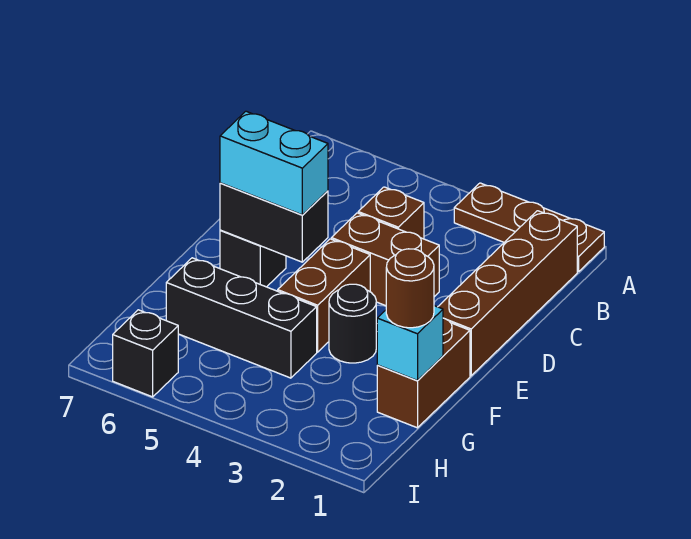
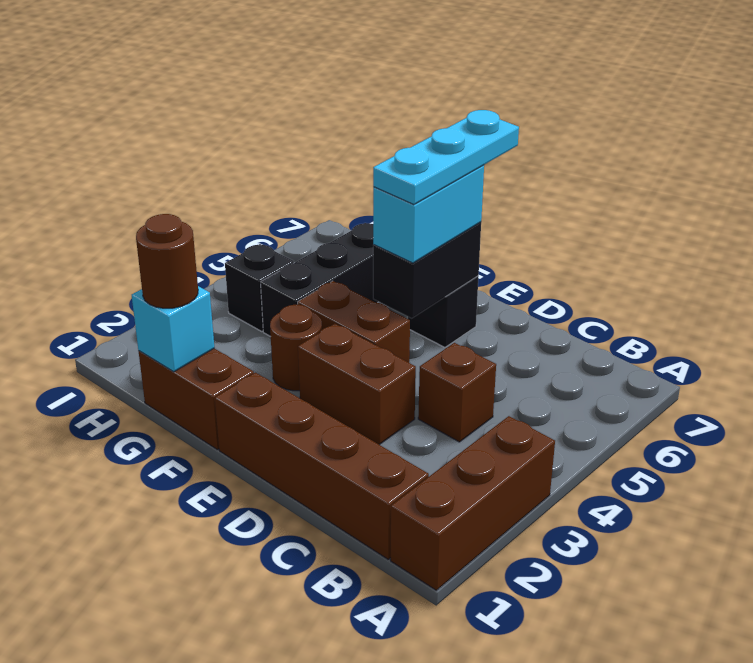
brown 1x3 plate [454,183,604,272] -> brown 1x3 brick [391,416,555,590]
brown 1x2 brick [331,213,439,306] -> brown 1x2 brick turned to [298,324,416,445]
none -> cyan 1x3 plate [373,110,519,205]
black 1x1 round brick [329,284,376,363] -> brown 1x1 round brick [270,305,322,391]
black 1x1 brick [113,310,178,397] -> black 1x1 brick moved to [225,244,294,331]

